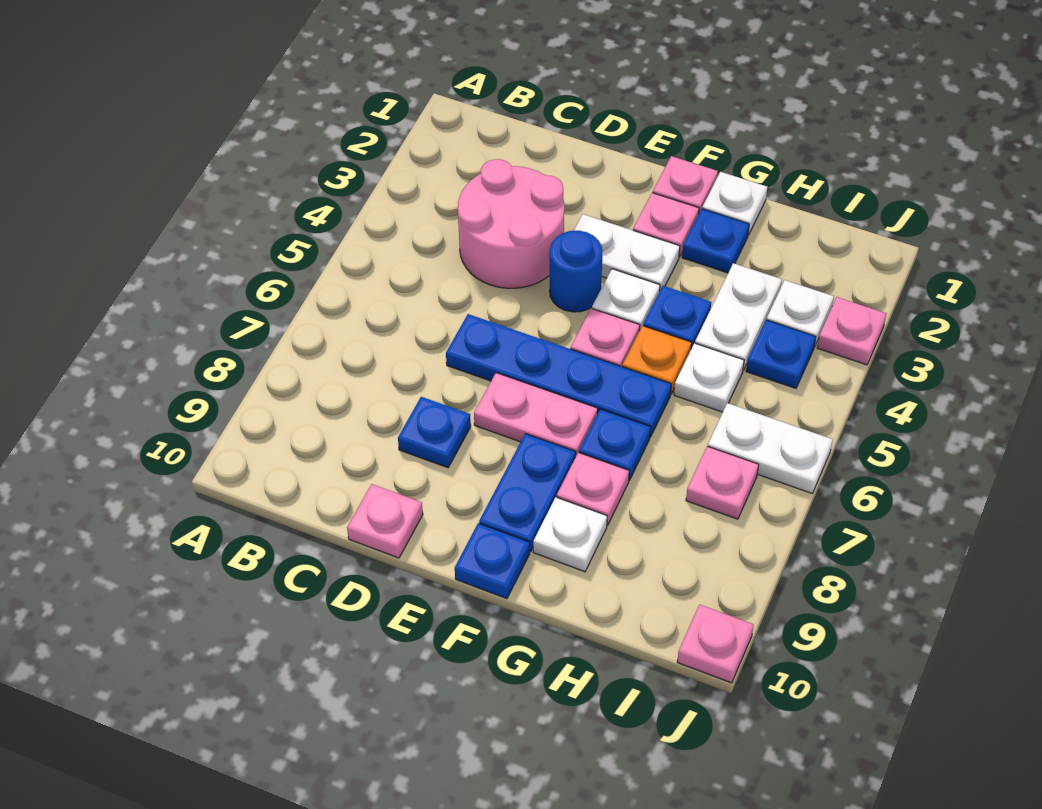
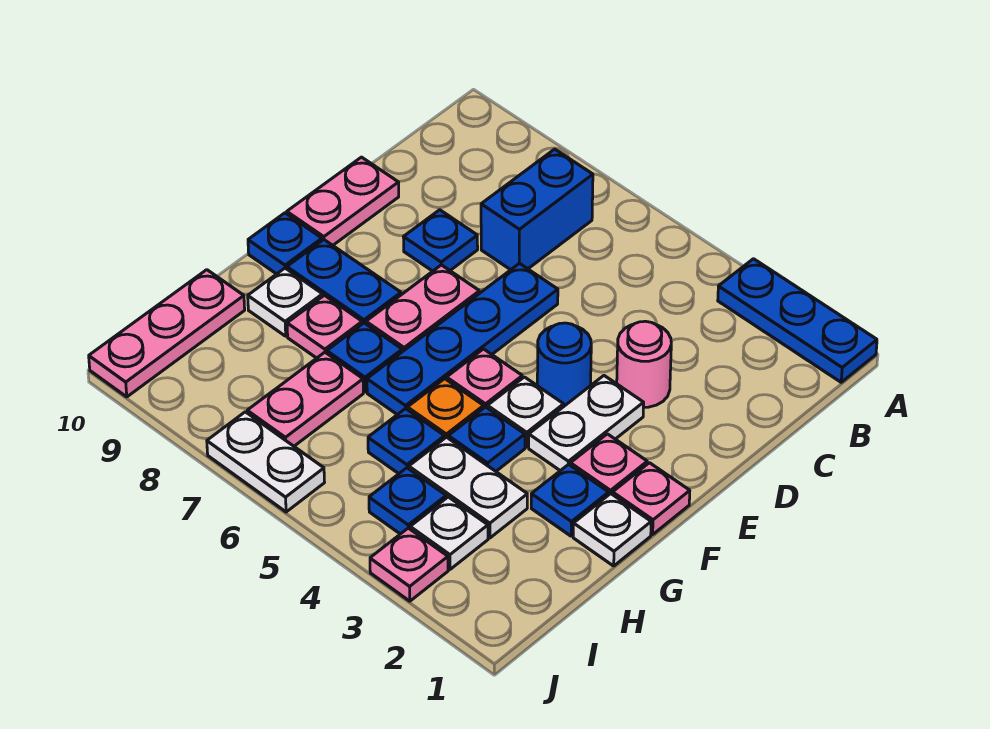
none -> blue 1x3 plate [718,259,877,382]
none -> blue 1x2 brick [481,149,593,270]
pink 2x2 round brick [458,159,564,288] -> pink 1x1 round brick [617,321,671,407]
pink 1x1 plate [347,484,423,558] -> pink 1x2 plate [287,157,399,245]
white 1x1 plate [674,343,744,412] -> blue 1x1 plate [368,408,445,474]
white 1x2 plate [708,403,833,493] -> white 1x2 plate turned to [207,412,325,512]
pink 1x1 plate [686,446,759,519] -> pink 1x2 plate [247,352,363,446]
pink 1x1 plate [677,605,753,683] -> pink 1x3 plate [89,270,245,397]

